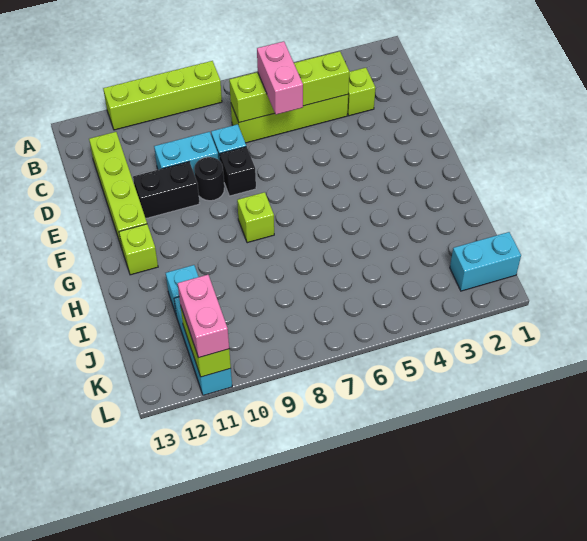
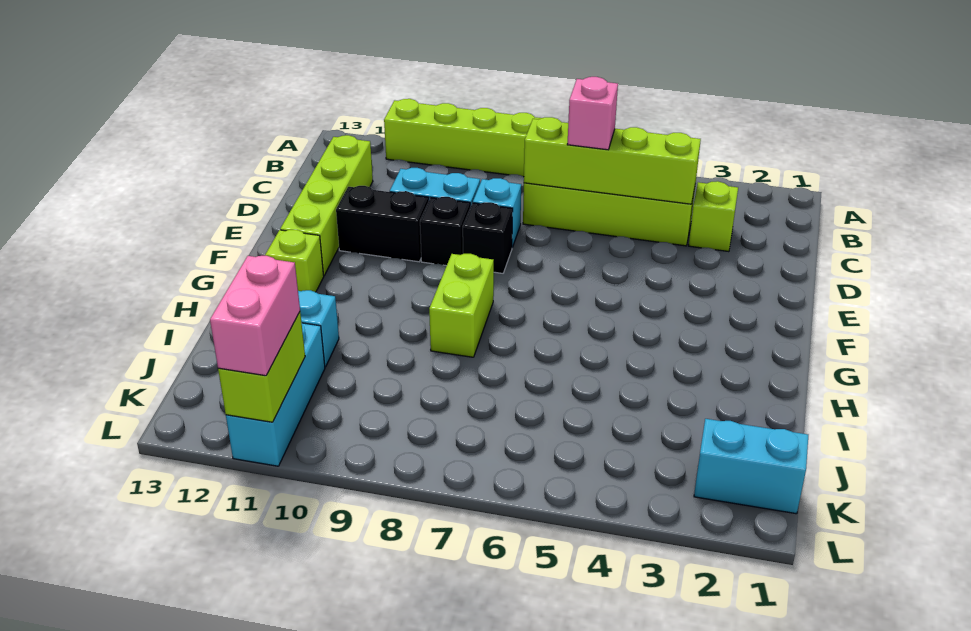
pink 1x2 brick [257,41,303,115] -> pink 1x1 brick [567,77,618,150]
black 1x1 round brick [194,157,224,201] -> black 1x1 brick [420,197,470,266]
lime 1x1 brick [237,192,274,243] -> lime 1x2 brick [429,254,494,357]

